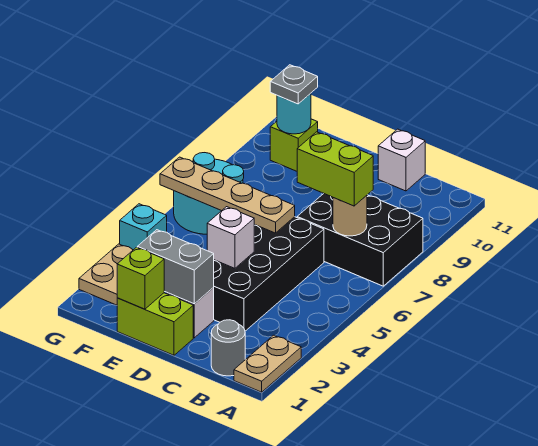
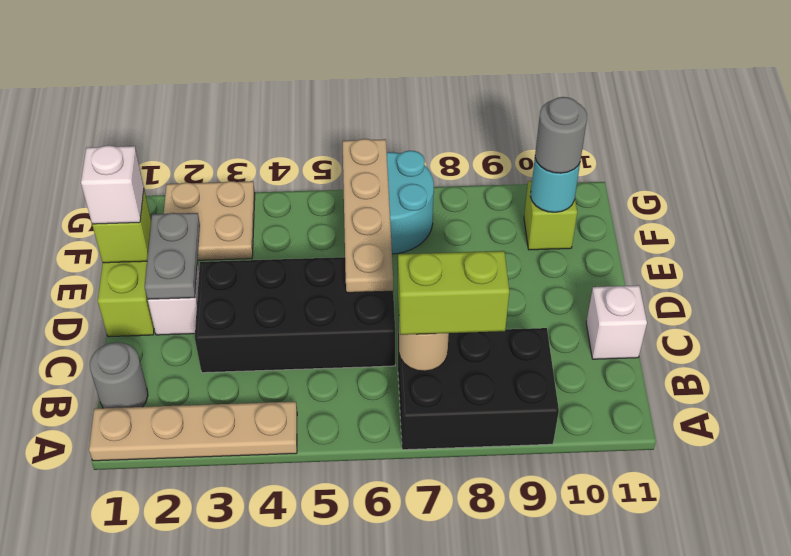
tan 1x2 plate [234,335,301,392] -> tan 1x4 plate [89,402,297,461]
black 2x3 brick [297,194,423,286] -> black 2x3 brick turned to [398,328,559,450]
lime 1x2 brick [297,132,373,206] -> lime 1x2 brick turned to [398,251,509,335]
grey 1x2 brick [137,230,214,304] -> grey 1x2 plate [145,213,200,299]
white 1x1 brick [207,207,254,268] -> white 1x1 brick moved to [81,146,144,224]
grey 1x1 plate [270,65,318,104] -> grey 1x1 round brick [535,97,587,173]
cyan 1x1 brick [120,204,167,250] -> none

